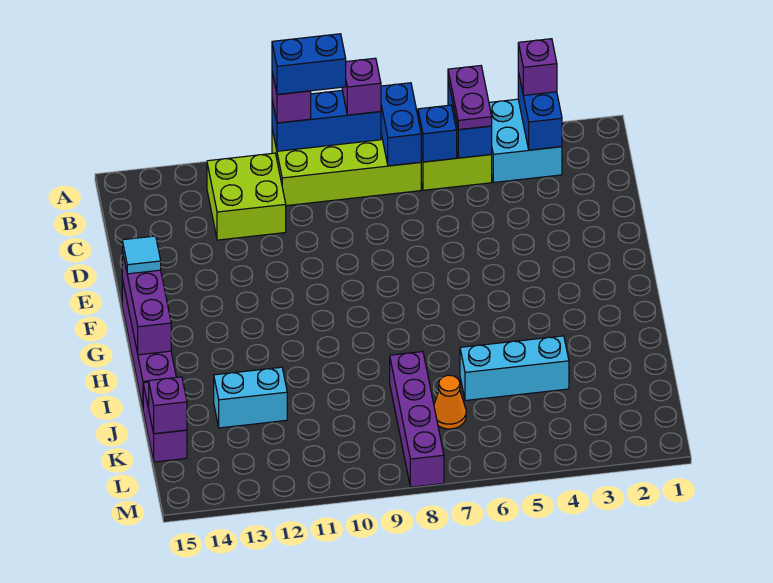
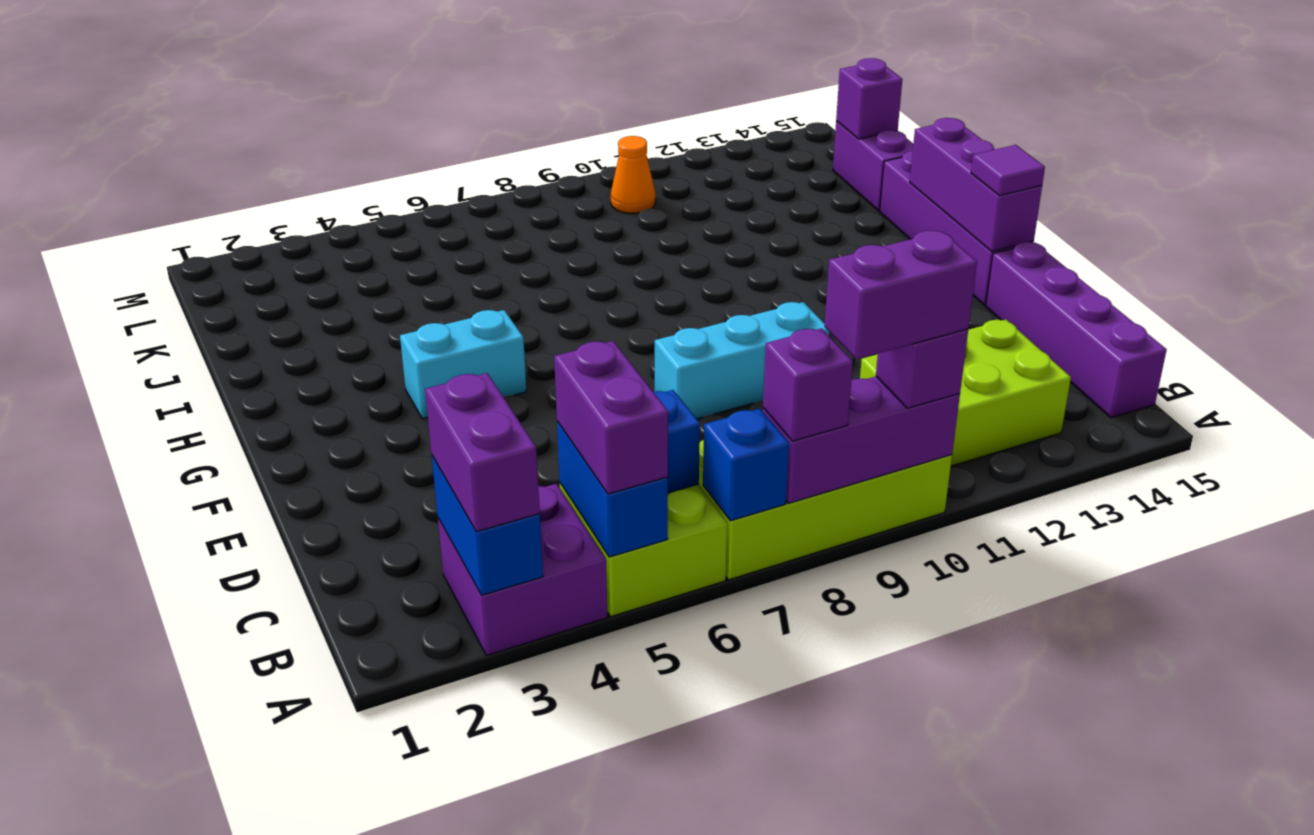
cyan 2x2 brick [489,99,562,182] -> purple 2x2 brick [438,484,607,655]
purple 1x1 brick [518,39,557,96] -> purple 1x2 brick [425,373,540,532]
purple 1x2 plate [448,66,492,130] -> purple 1x2 brick [554,341,668,494]
blue 1x2 brick [381,83,421,166] -> blue 1x1 brick [703,409,789,521]
blue 1x3 brick [272,91,381,151] -> purple 1x3 brick [763,377,960,503]
blue 1x2 brick [272,34,346,95] -> purple 1x2 brick [824,230,977,359]
lime 2x2 brick [207,153,286,240] -> lime 2x3 brick [860,320,1071,466]
cyan 1x1 tile [122,236,161,274] -> purple 1x1 tile [971,145,1045,196]
cyan 1x3 brick [460,336,569,401] -> cyan 1x3 brick moved to [655,302,829,419]
purple 1x4 brick [390,352,444,487] -> purple 1x4 brick moved to [986,242,1167,418]
cyan 1x2 brick [214,367,287,428] -> cyan 1x2 brick moved to [400,310,526,419]
orange 1x1 cone [434,375,466,429] -> orange 1x1 cone moved to [611,136,656,213]

